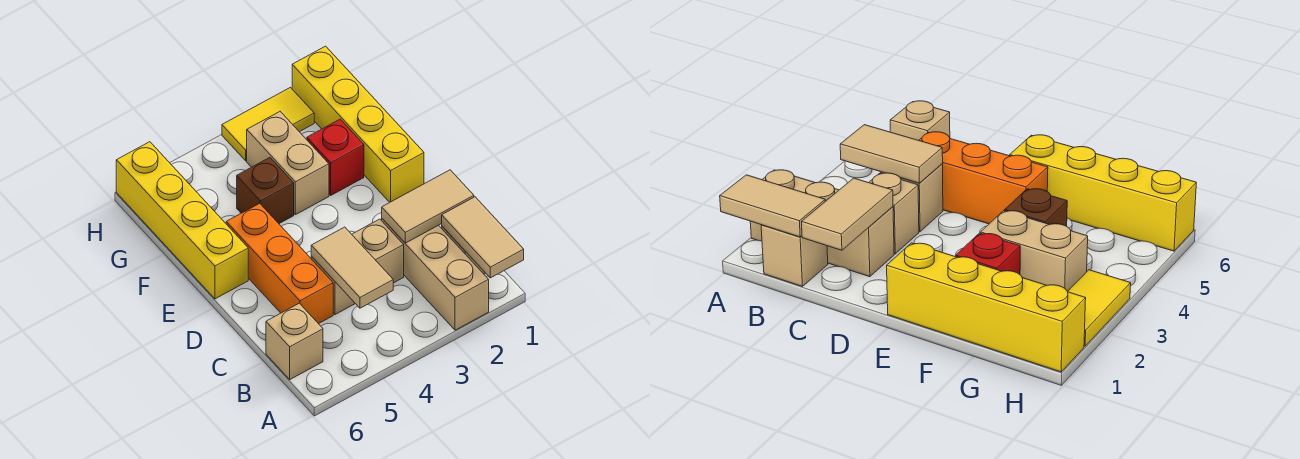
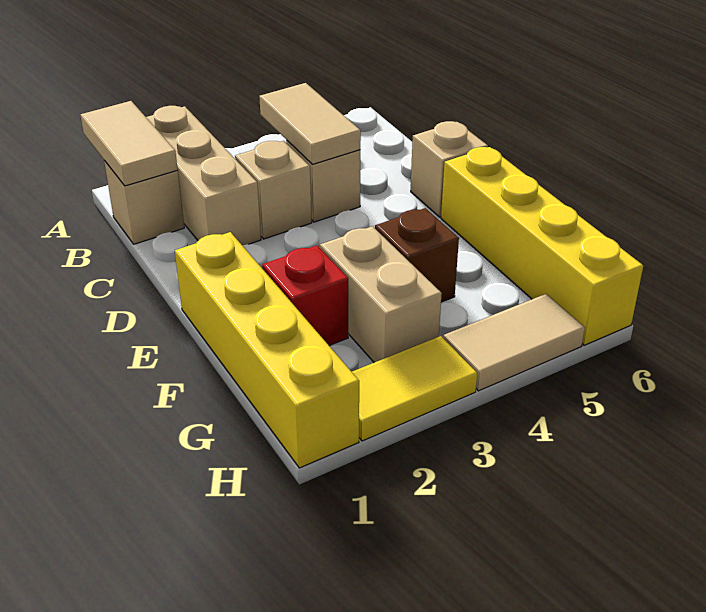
tan 1x1 brick [266,303,323,379] -> tan 1x1 brick moved to [411,121,488,217]
tan 1x2 tile [382,170,474,243] -> tan 1x2 tile moved to [443,294,585,391]
orange 1x3 brick [226,203,333,324] -> none

